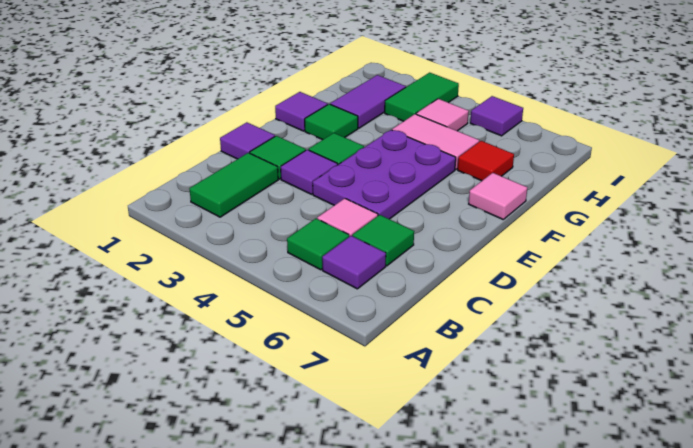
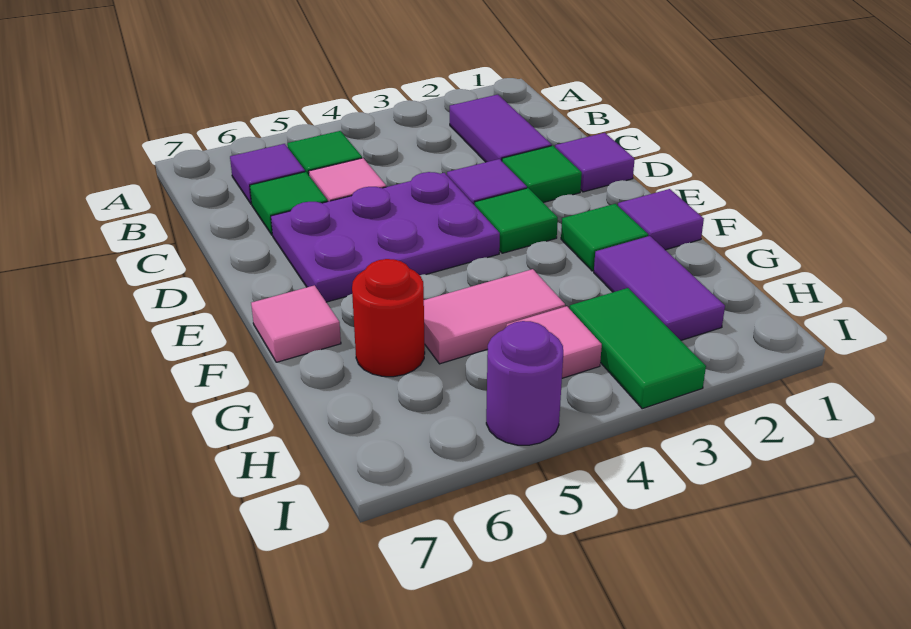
green 1x2 tile [189,153,278,217] -> purple 1x2 tile [450,95,552,162]
purple 2x3 plate [313,130,456,219] -> purple 2x3 plate turned to [271,172,500,302]
red 1x1 tile [458,141,514,181] -> red 1x1 round brick [352,259,425,377]
purple 1x1 tile [470,96,523,136] -> purple 1x1 round brick [486,321,563,445]

